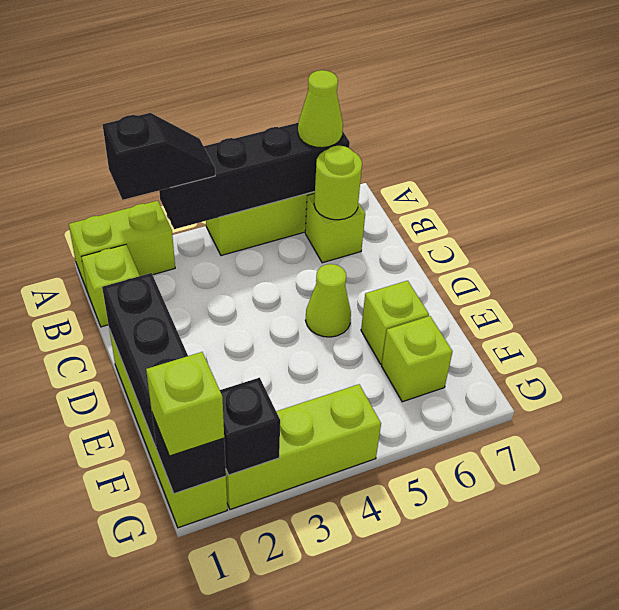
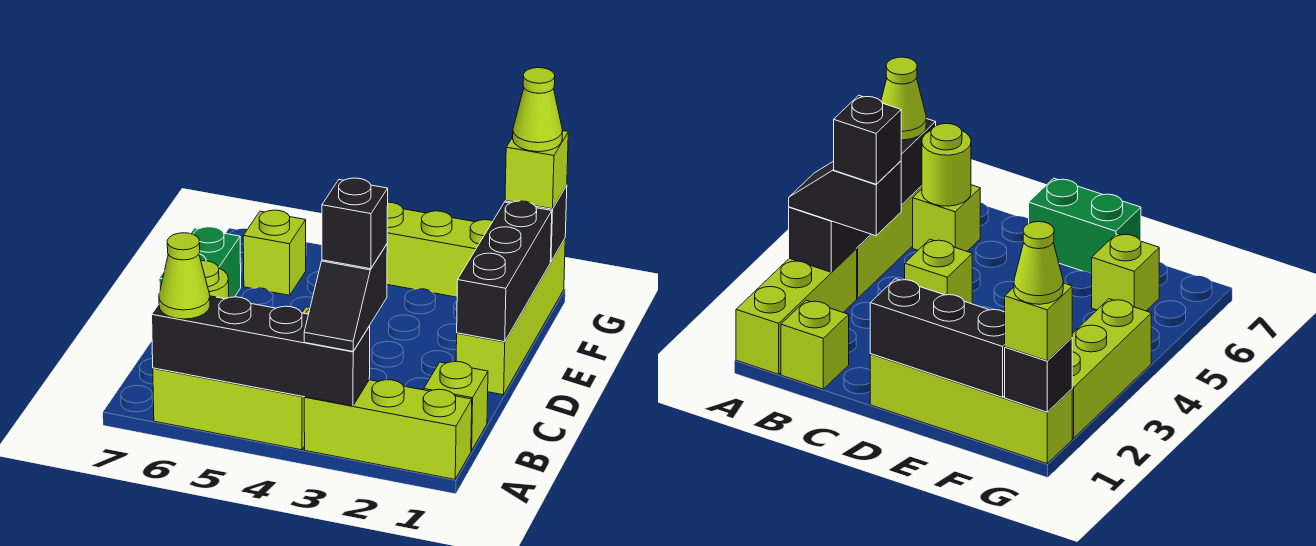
lime 1x2 brick [69,201,175,292] -> lime 1x3 brick [304,380,472,479]
black 1x2 slope [103,113,215,200] -> black 1x2 slope turned to [304,244,387,351]
lime 1x1 cone [305,264,351,337] -> lime 1x1 cone moved to [513,68,563,152]
none -> green 1x2 brick [159,227,241,298]
lime 1x1 brick [361,281,429,364] -> lime 1x1 brick moved to [905,239,972,304]
black 1x1 brick [220,378,280,475] -> black 1x1 brick moved to [322,178,388,269]

